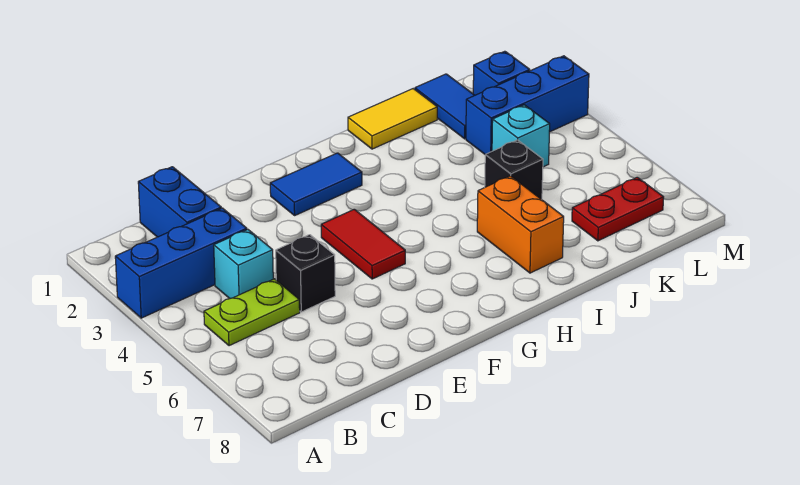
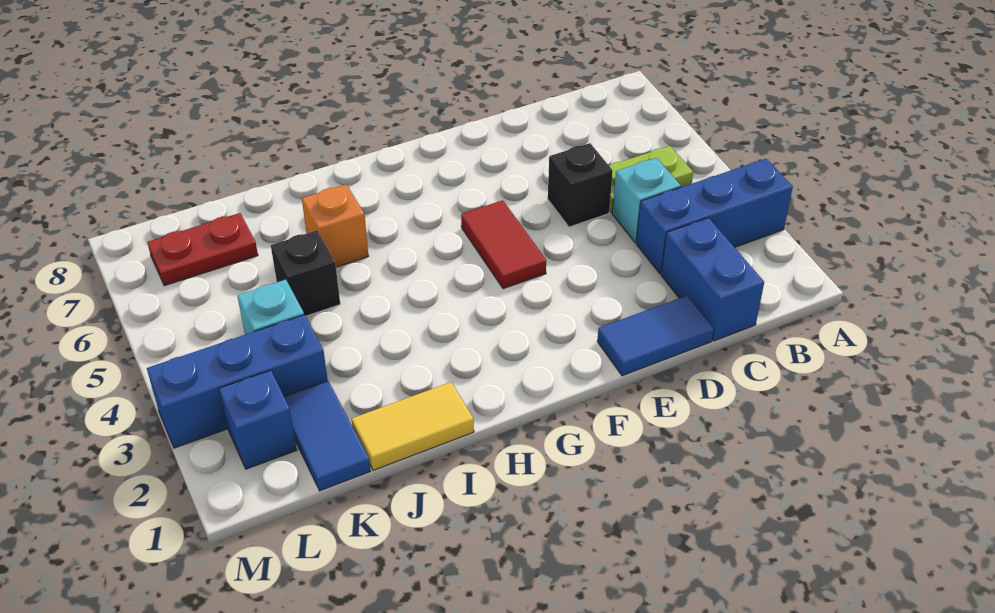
blue 1x2 tile [270,153,362,215] -> blue 1x2 tile moved to [597,296,714,376]
orange 1x2 brick [477,176,564,273] -> orange 1x1 brick [302,184,368,267]

